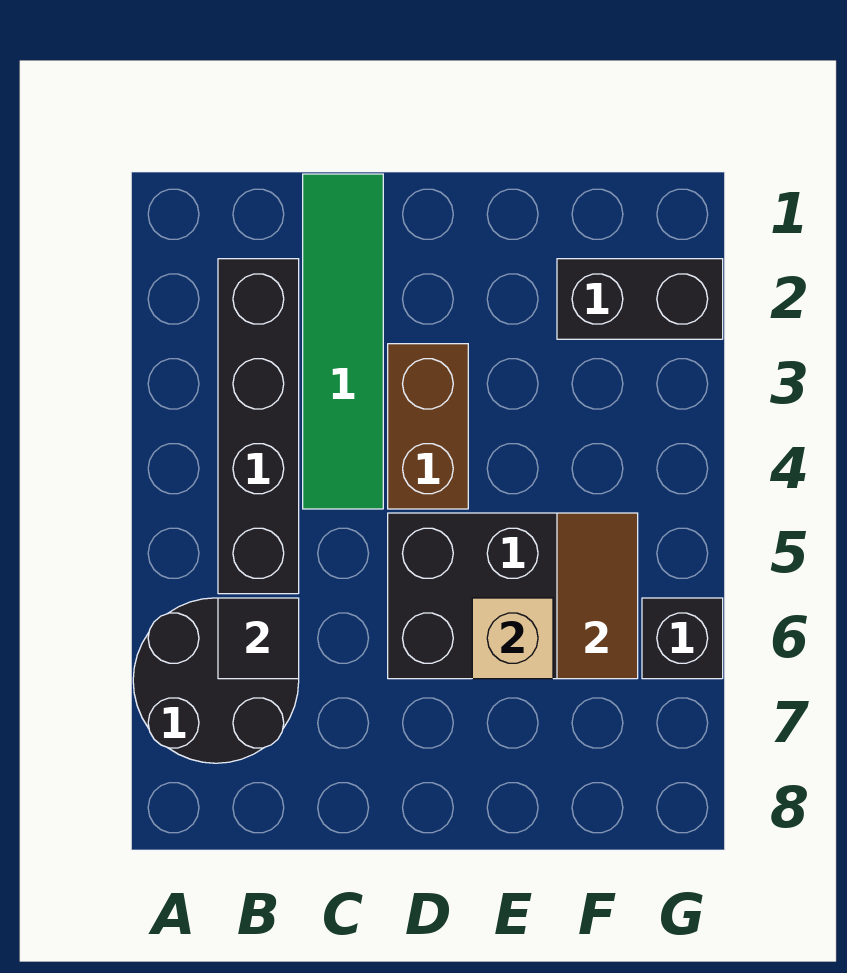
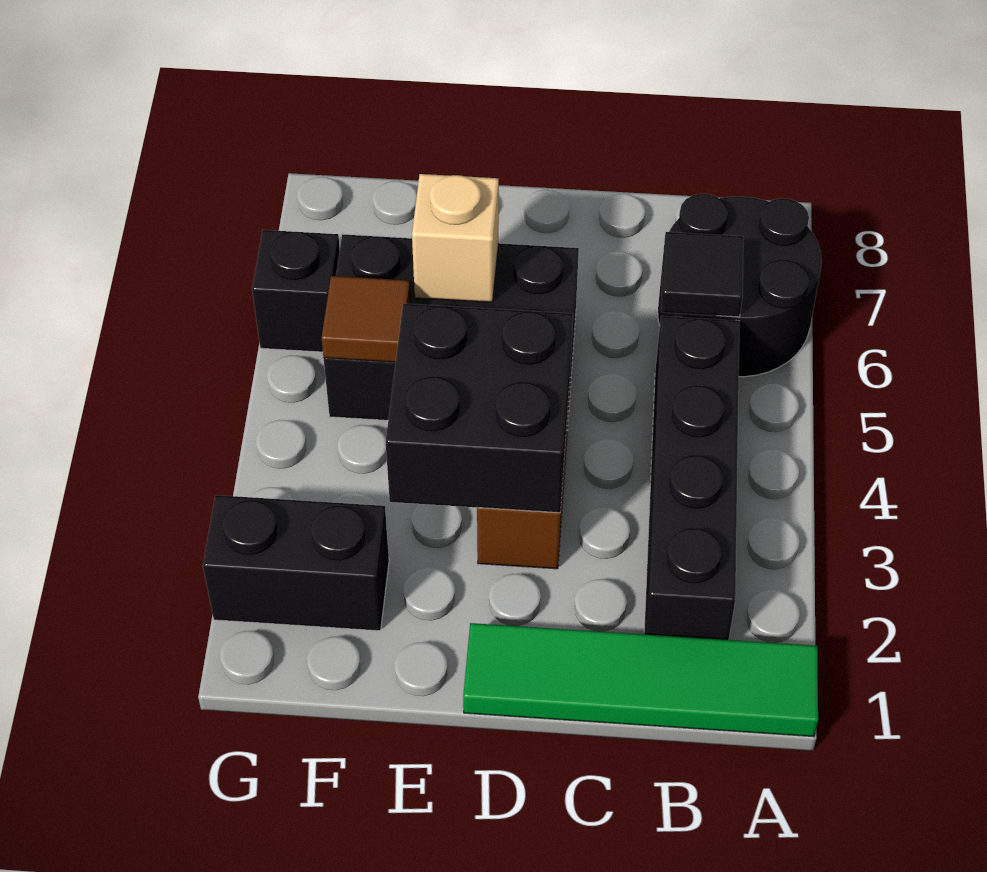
green 1x4 tile [303,174,383,509] -> green 1x4 tile turned to [463,623,818,737]
none -> black 2x2 brick [386,304,573,513]
brown 1x2 tile [557,513,638,679] -> brown 1x1 tile [321,276,410,362]

